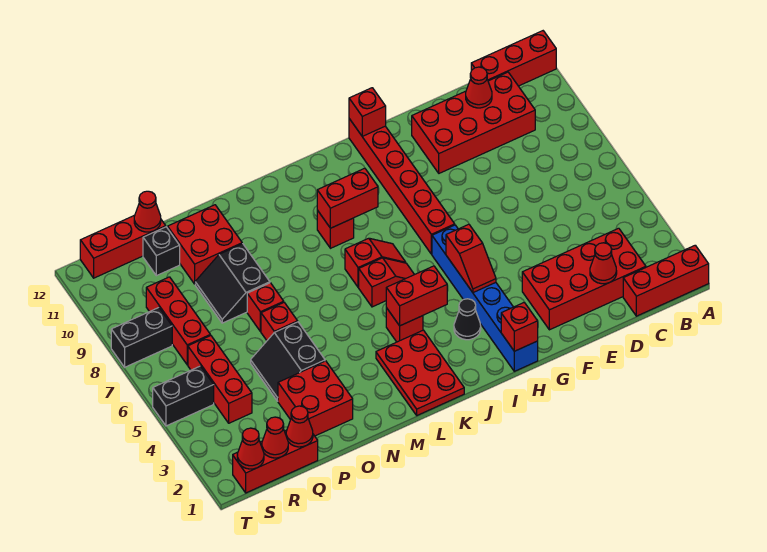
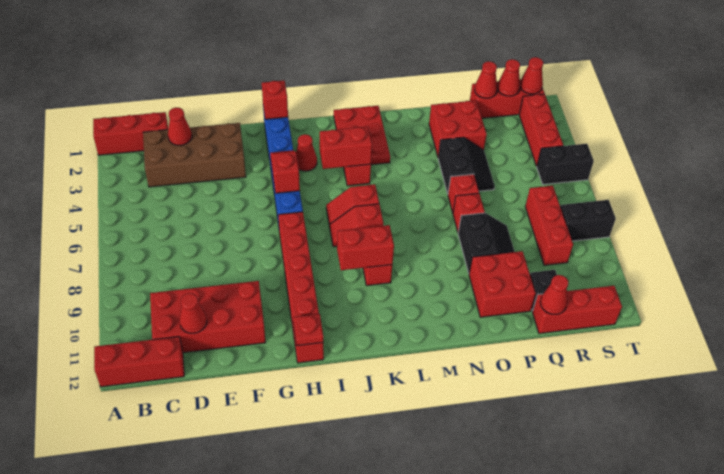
red 2x4 brick [522,228,646,330] -> brown 2x4 brick [143,123,246,187]
red 1x1 brick [349,88,386,136] -> red 1x1 plate [293,314,323,346]
black 1x1 cone [454,299,481,340] -> red 1x1 cone [296,134,317,171]
red 1x3 brick [188,335,252,423] -> red 1x3 brick moved to [519,94,563,166]

